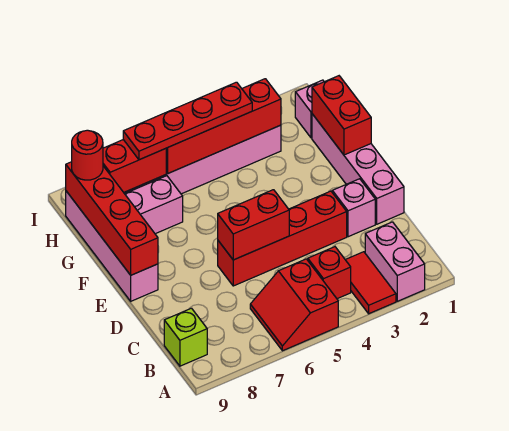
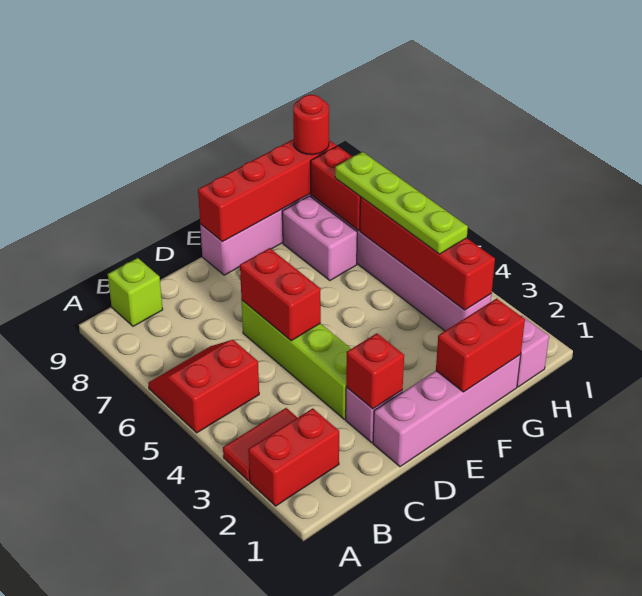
pink 1x2 brick [365,222,425,301] -> red 1x2 brick [248,408,339,506]
red 1x1 brick [308,247,351,299] -> red 1x1 brick moved to [346,333,404,409]
red 1x4 brick [218,191,347,286] -> lime 1x4 brick [242,300,351,419]
red 1x4 plate [123,82,252,160] -> lime 1x4 plate [335,152,468,254]

